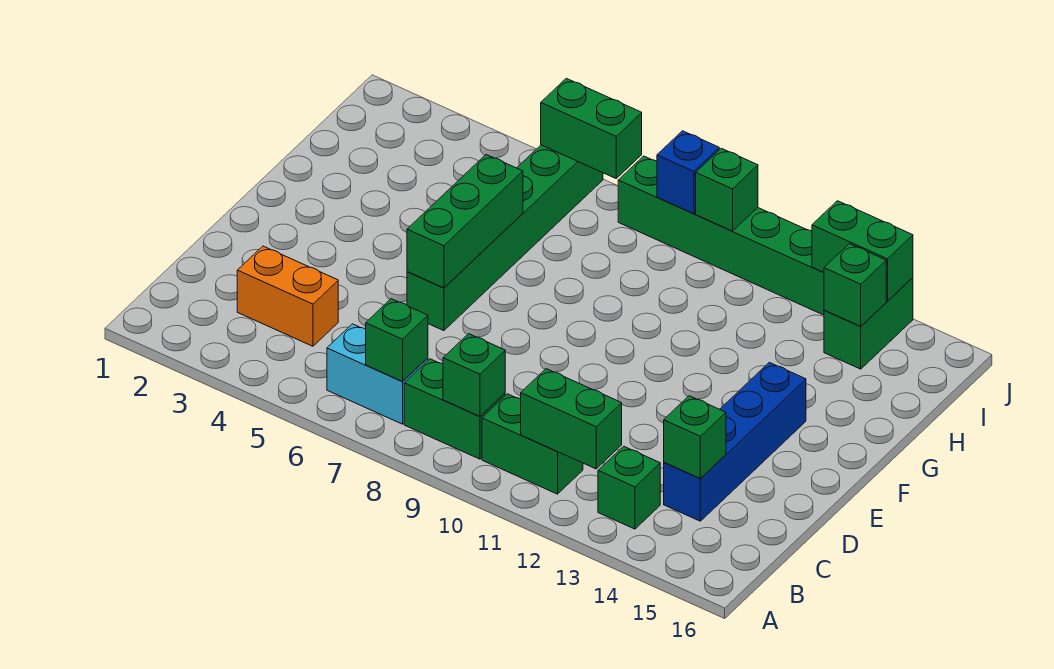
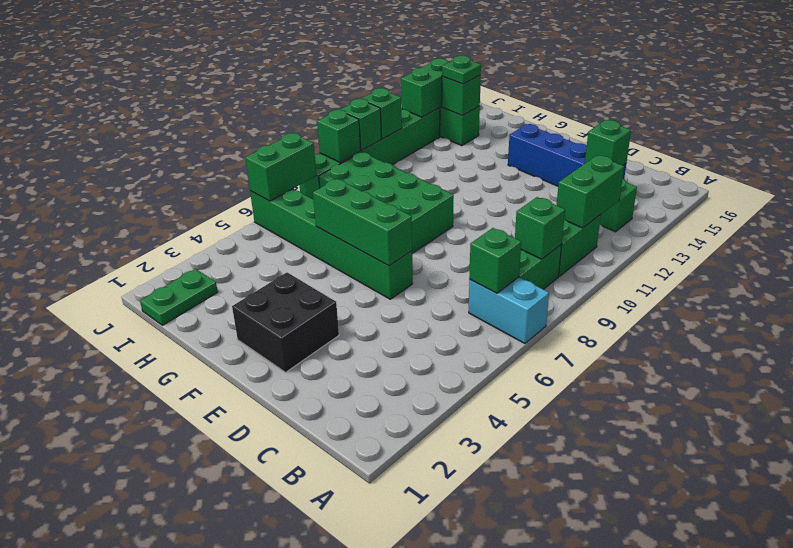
cyan 1x2 brick [327,324,428,424] -> cyan 1x2 brick turned to [469,277,549,343]
orange 1x2 brick [237,246,338,346] -> none
none -> black 2x2 brick [232,272,339,372]
none -> green 2x4 brick [319,152,454,254]
none -> green 1x2 plate [140,269,218,325]
none -> green 1x1 plate [442,56,481,84]
blue 1x1 brick [657,131,719,214] -> green 1x1 brick [317,110,361,163]
none -> green 1x1 brick [361,88,402,139]

